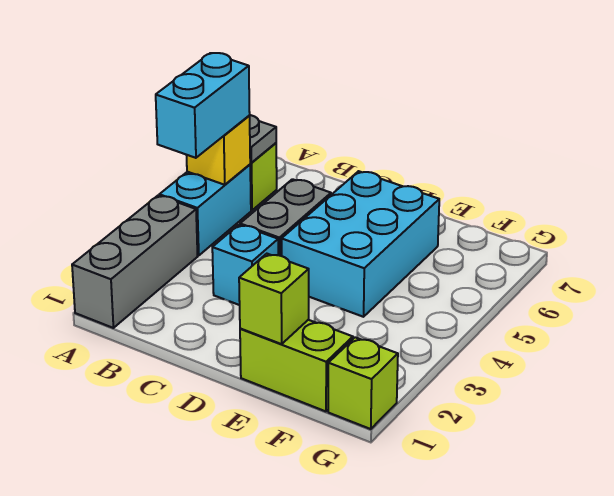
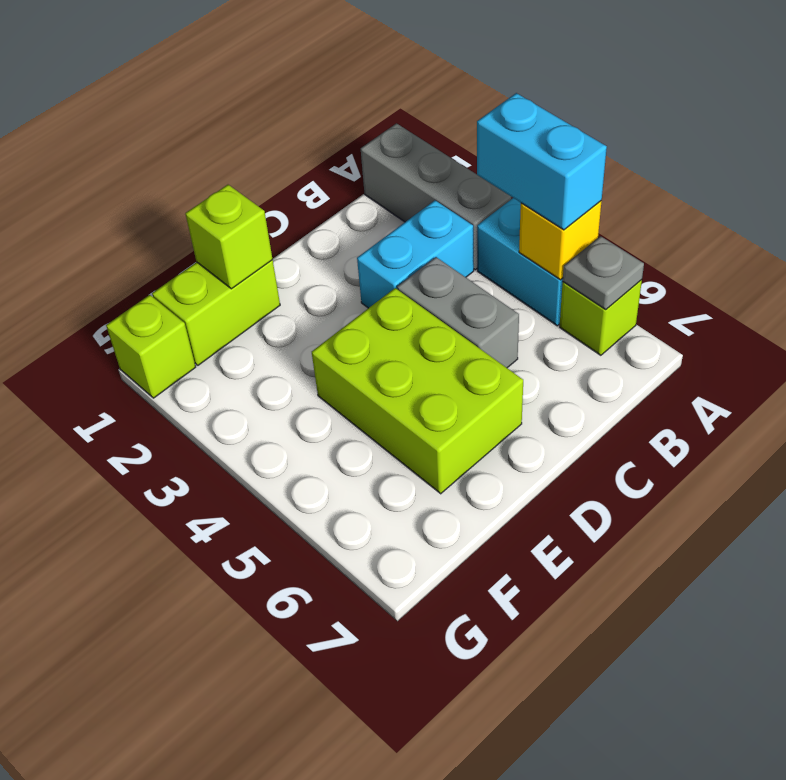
cyan 1x1 brick [212,225,278,305] -> cyan 1x2 brick [357,200,474,308]
cyan 2x3 brick [282,171,439,317] -> lime 2x3 brick [312,288,523,494]

